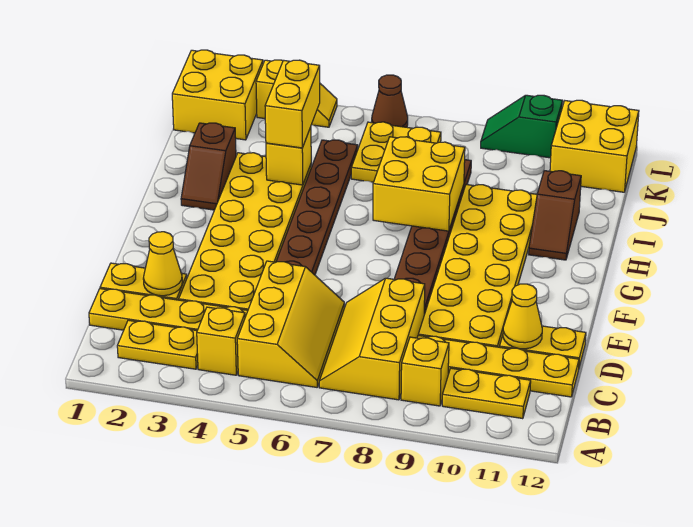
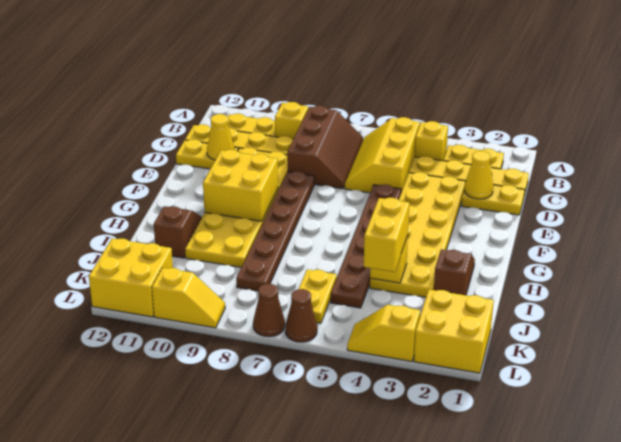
yellow 2x3 slope [319,278,425,400] -> brown 2x3 slope [287,106,363,189]
yellow 2x2 brick [373,137,465,231] -> yellow 2x2 brick moved to [203,150,278,221]
yellow 2x2 plate [351,122,441,182] -> yellow 1x2 plate [299,269,337,323]
none -> brown 1x1 cone [253,284,285,337]
green 1x2 slope [481,95,563,158] -> yellow 1x2 slope [152,268,225,328]

